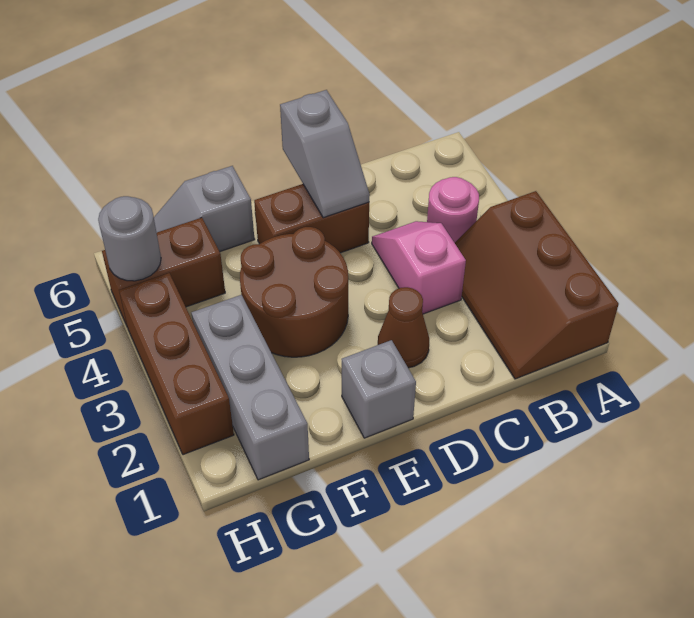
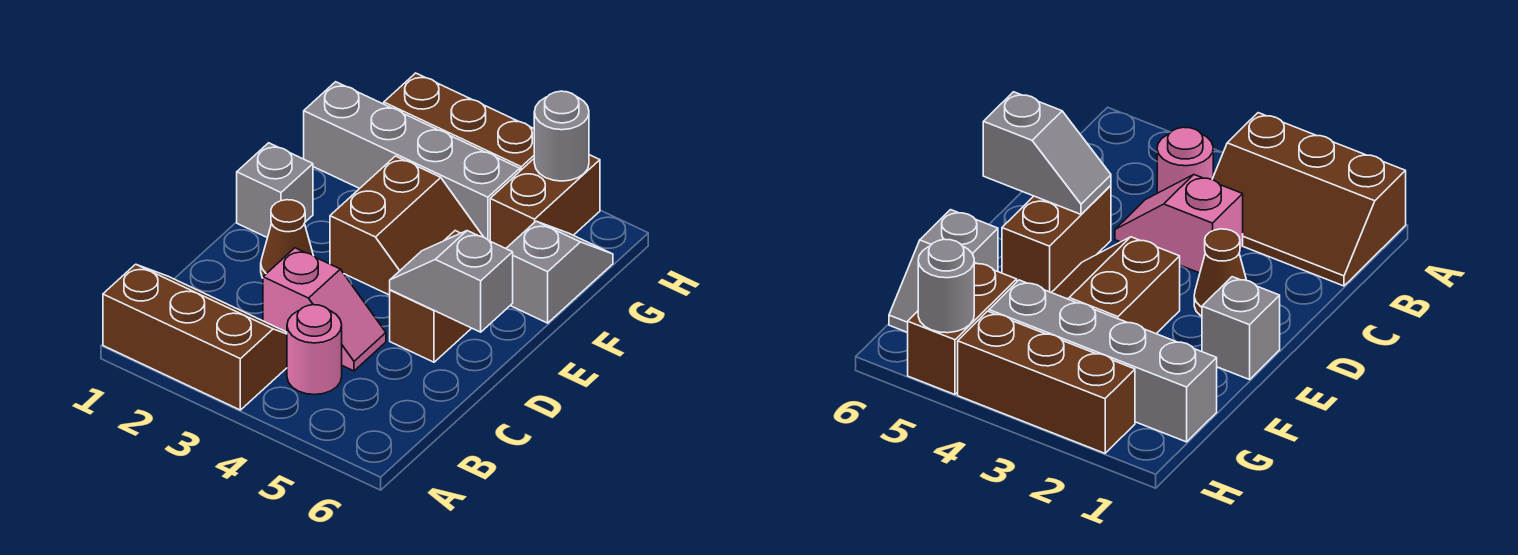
brown 2x2 round brick [240,227,348,357] -> brown 2x2 slope [330,156,483,295]
grey 1x3 brick [191,295,309,480] -> grey 1x4 brick [304,82,520,241]

